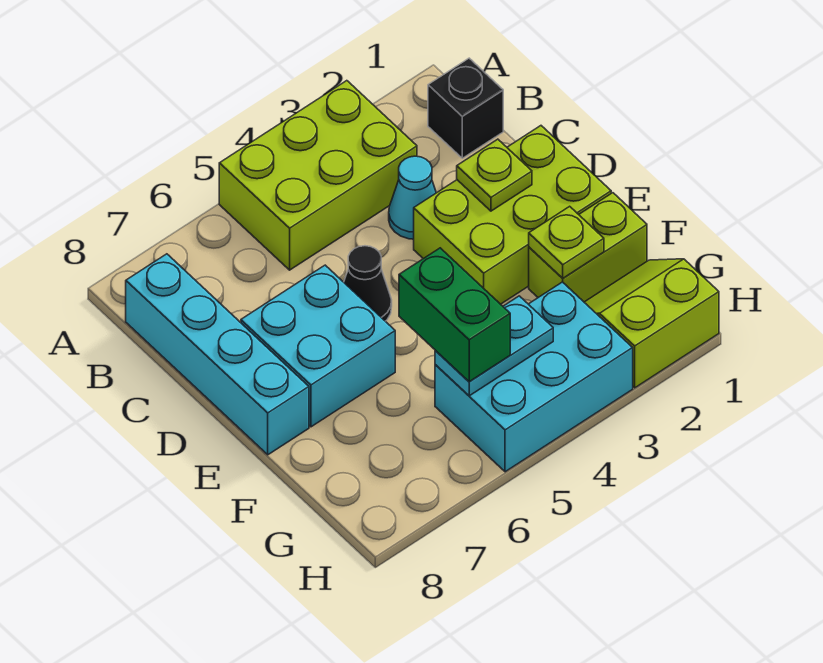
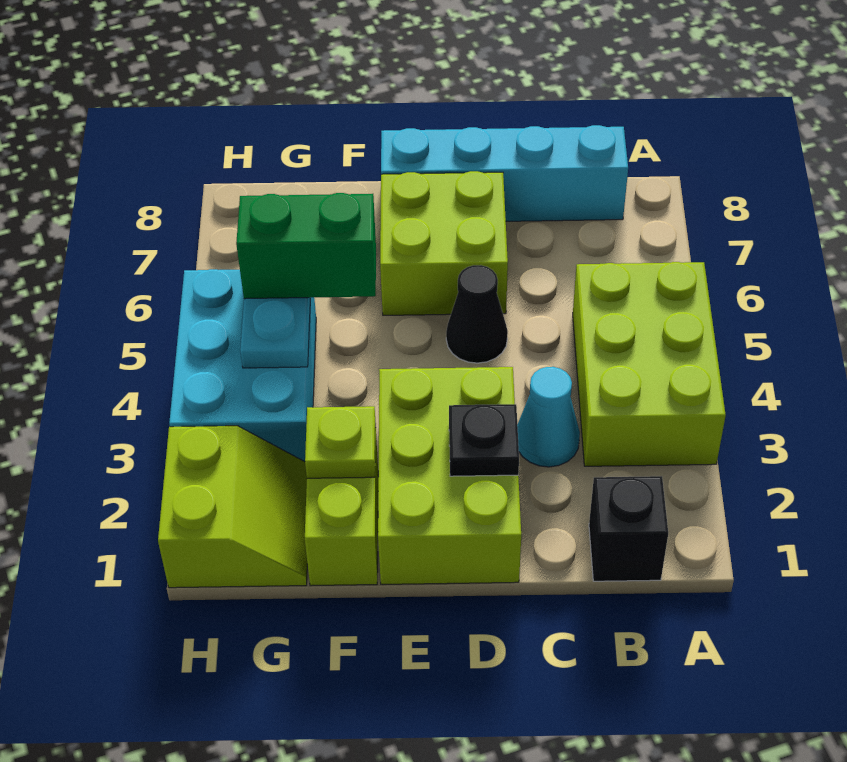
lime 1x1 plate [457,139,532,211] -> black 1x1 plate [449,404,519,476]
cyan 2x2 brick [241,265,395,427] -> lime 2x2 brick [380,171,508,315]

